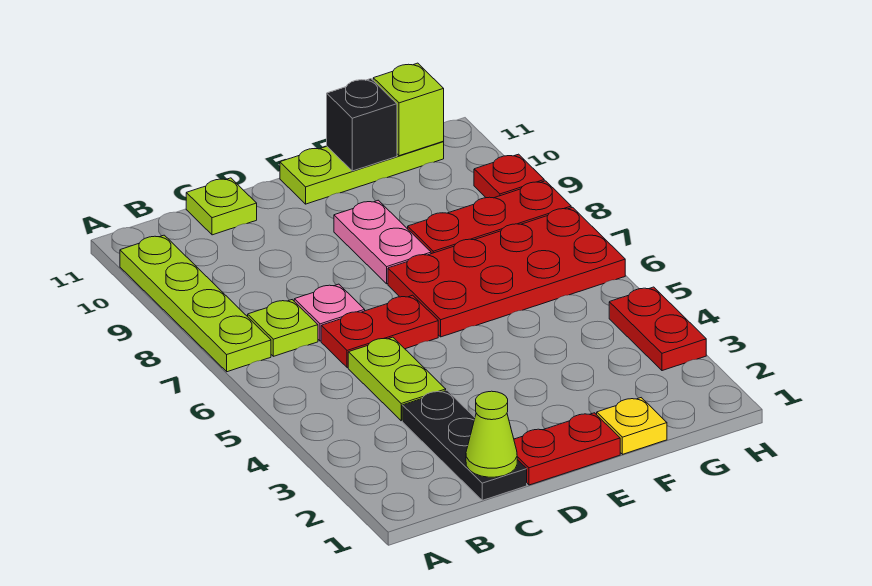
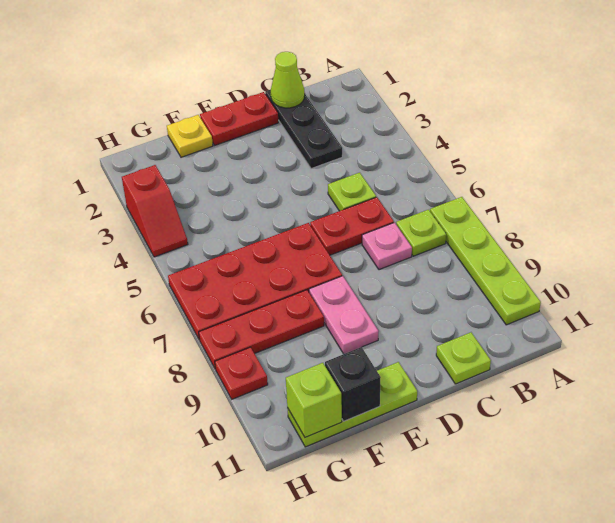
lime 1x2 plate [348,337,446,421] -> lime 1x1 plate [328,173,376,211]
red 1x2 plate [609,287,706,371] -> red 1x2 slope [122,165,188,257]

